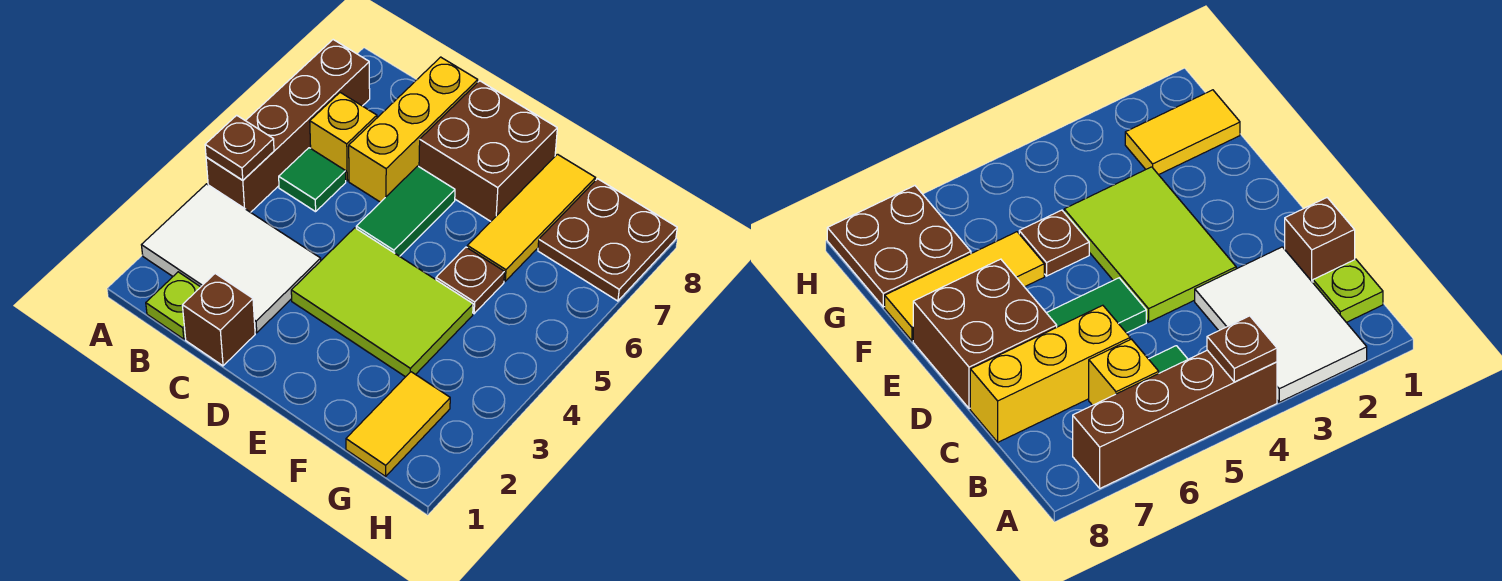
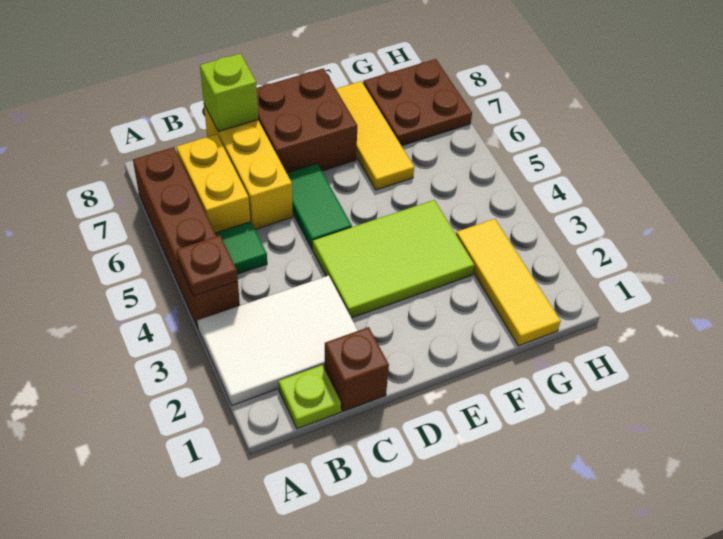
yellow 1x1 brick [310,93,377,181] -> yellow 1x2 brick [176,134,250,233]
none -> lime 1x1 brick [200,54,258,132]
brown 1x1 plate [436,247,504,314] -> none
yellow 1x2 tile [346,372,450,476] -> yellow 1x3 tile [456,219,561,346]

